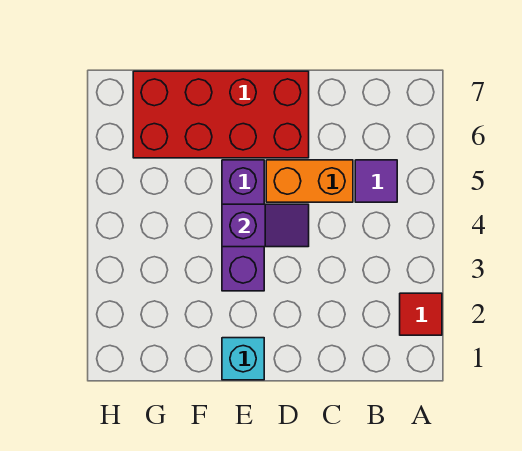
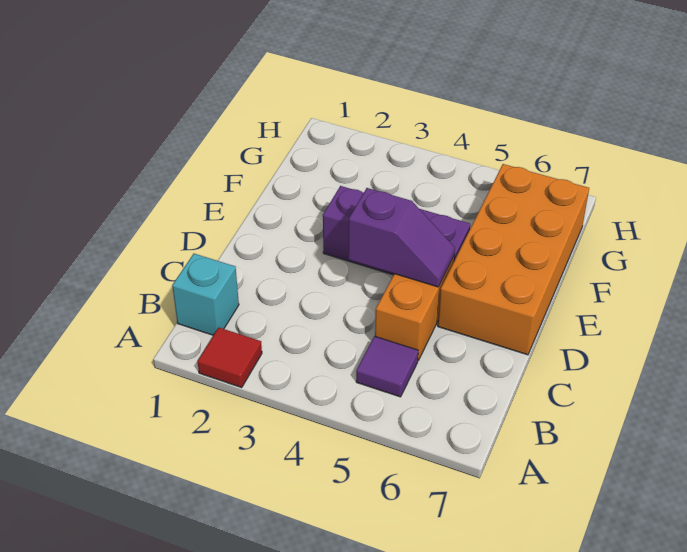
purple 1x2 slope [222,204,309,247] -> purple 1x2 slope turned to [348,188,455,287]
red 2x4 brick [133,71,309,158] -> orange 2x4 brick [438,164,589,355]
cyan 1x1 brick [222,338,264,380] -> cyan 1x1 brick moved to [172,254,239,335]

